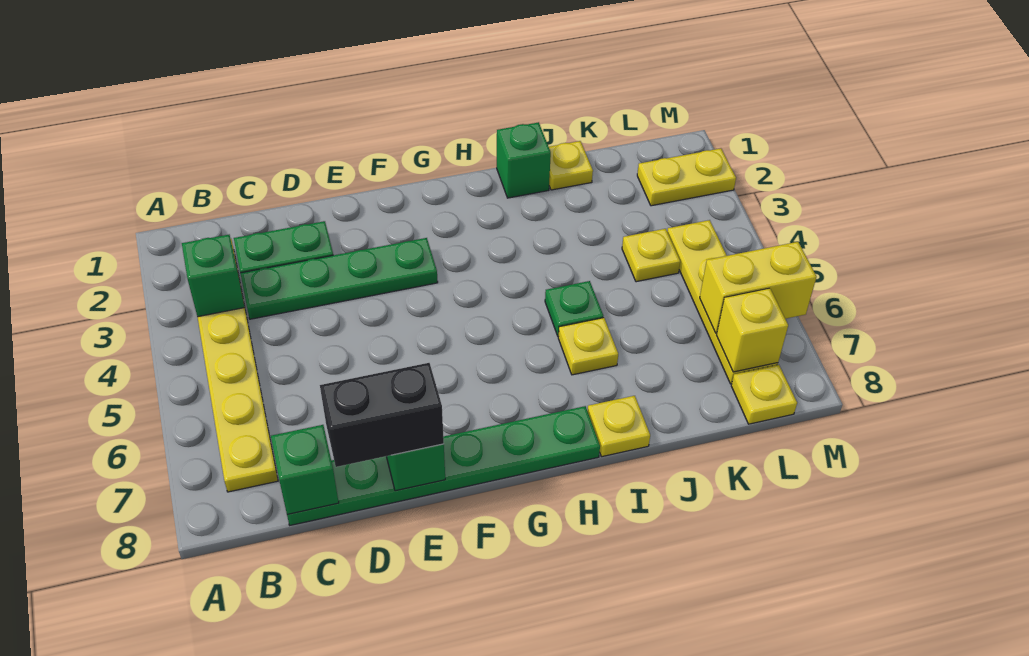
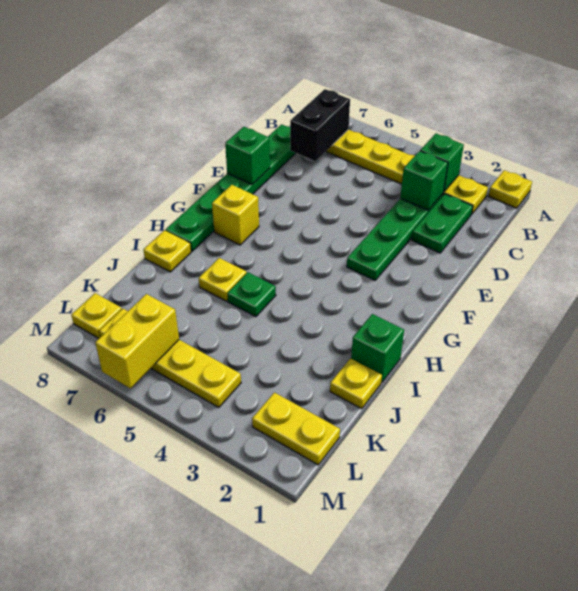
green 1x1 brick [271,425,339,514] -> green 1x1 brick moved to [400,151,448,210]
black 1x2 brick [320,363,444,467] -> black 1x2 brick moved to [290,89,350,161]
yellow 1x1 plate [622,229,680,282] -> yellow 1x1 plate moved to [489,170,532,208]
yellow 1x2 plate [637,148,736,206] -> yellow 1x2 plate turned to [252,392,340,465]
yellow 1x1 brick [716,288,788,372] -> yellow 1x1 brick moved to [212,185,259,245]

